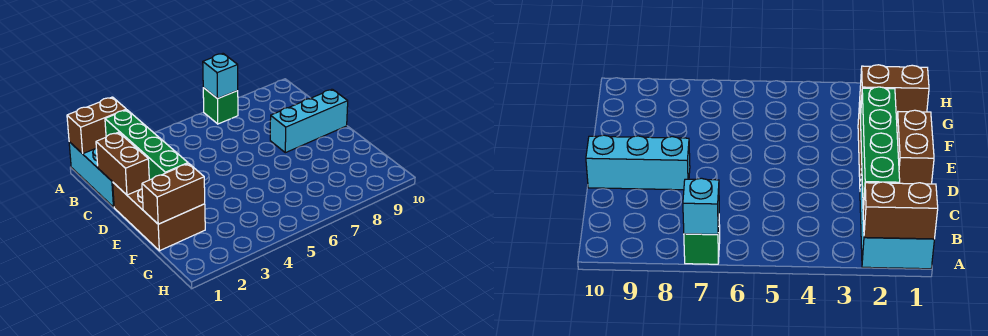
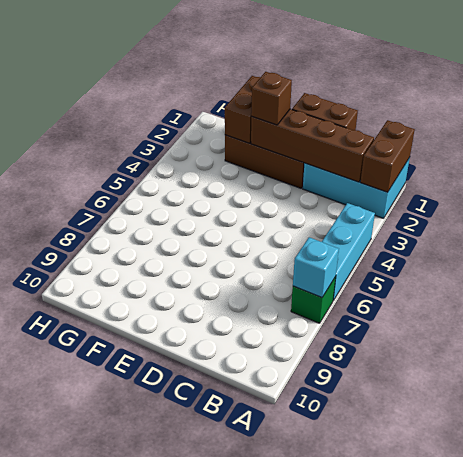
green 1x4 brick [105,110,188,180] -> brown 1x4 brick [251,109,374,182]
cyan 1x3 brick [270,89,348,153] -> cyan 1x3 brick moved to [322,203,375,301]
none -> brown 1x1 brick [251,72,292,125]

